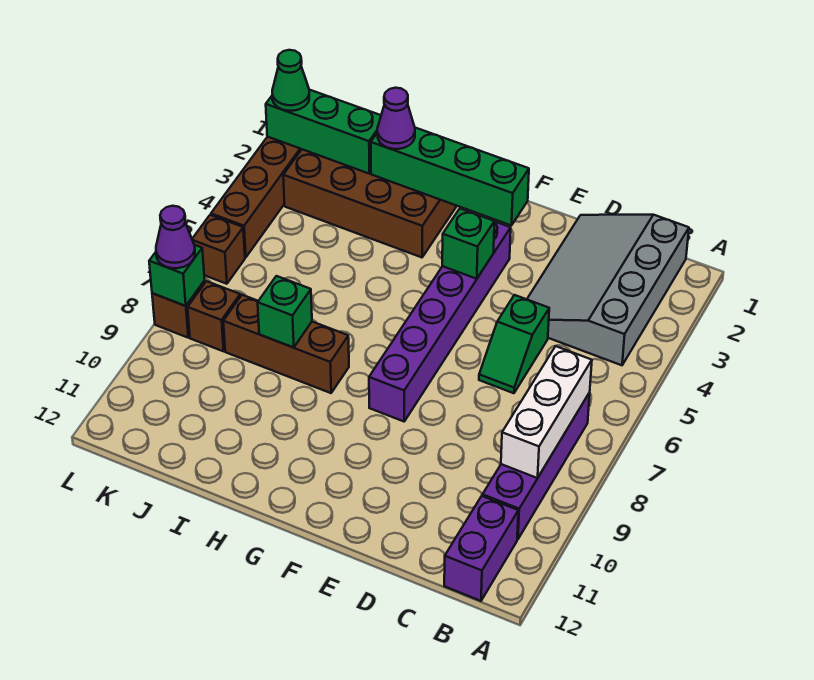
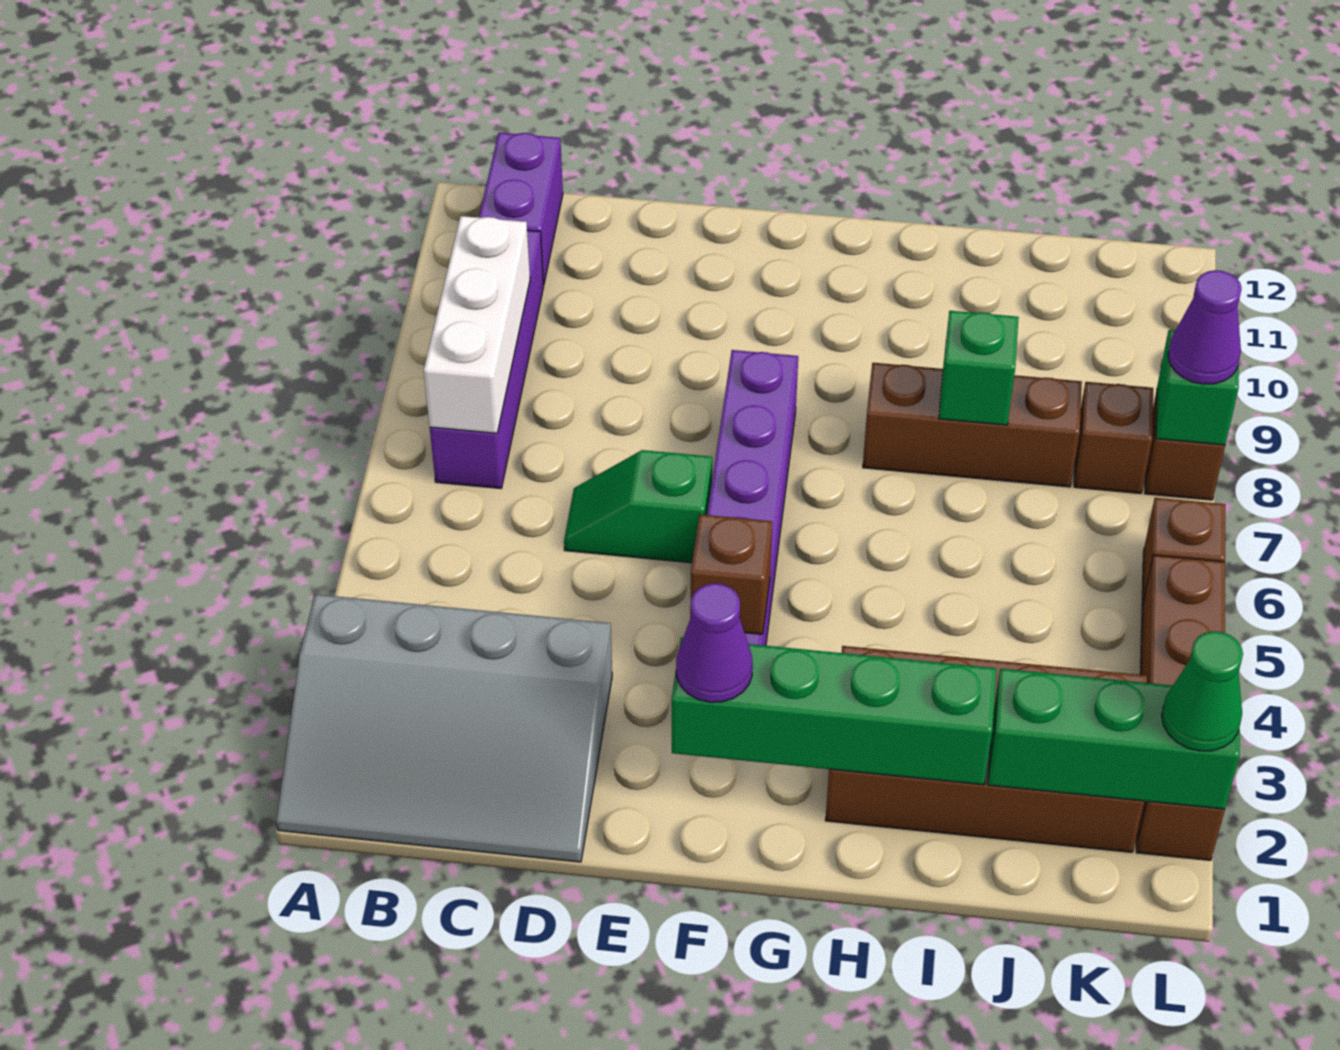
grey 3x4 slope [527,215,689,365] -> grey 3x4 slope turned to [276,594,612,862]
green 1x2 slope [479,295,549,393] -> green 1x2 slope turned to [564,450,712,563]
green 1x1 brick [442,209,494,279] -> brown 1x1 brick [690,514,772,634]
purple 1x1 cone [377,88,415,149] -> purple 1x1 cone moved to [676,583,753,702]

